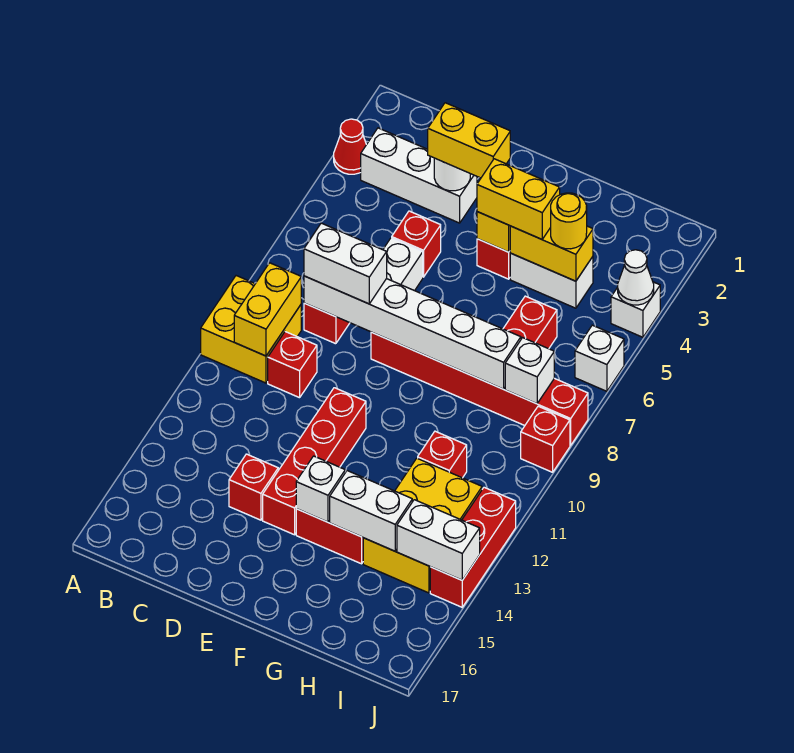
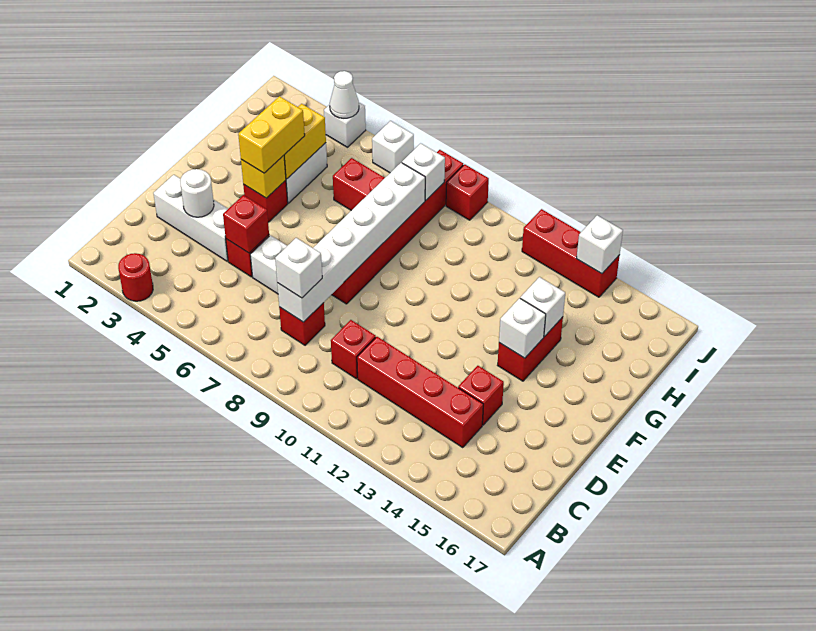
red 1x1 cone [334,119,366,174] -> red 1x1 round brick [118,253,153,301]
yellow 2x2 brick [201,276,301,383] -> none
white 1x3 brick [361,128,477,223] -> white 1x3 brick turned to [154,175,228,261]
yellow 1x2 brick [234,263,301,356] -> none
white 1x2 brick [304,223,387,304] -> white 1x1 brick [275,238,322,298]
yellow 1x2 brick [428,103,510,178] -> none
red 1x4 brick [263,388,366,535] -> red 1x4 brick moved to [357,337,483,448]
white 1x2 brick [330,471,412,551] -> white 1x1 brick [520,277,565,336]
yellow 1x1 round brick [551,193,587,249] -> none
red 1x1 brick [418,431,467,478] -> red 1x1 brick moved to [223,195,269,253]
yellow 2x3 brick [363,458,482,593] -> none
white 1x2 brick [397,500,480,580] -> white 1x1 brick [576,215,623,274]

